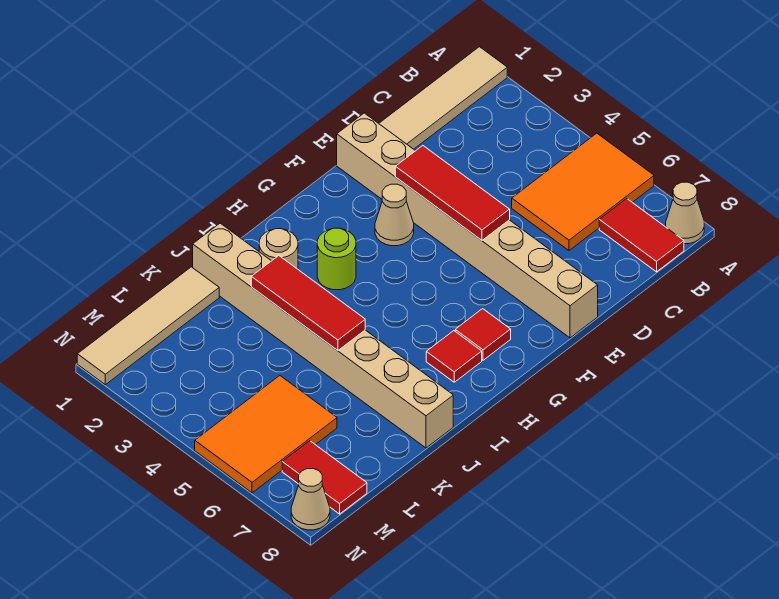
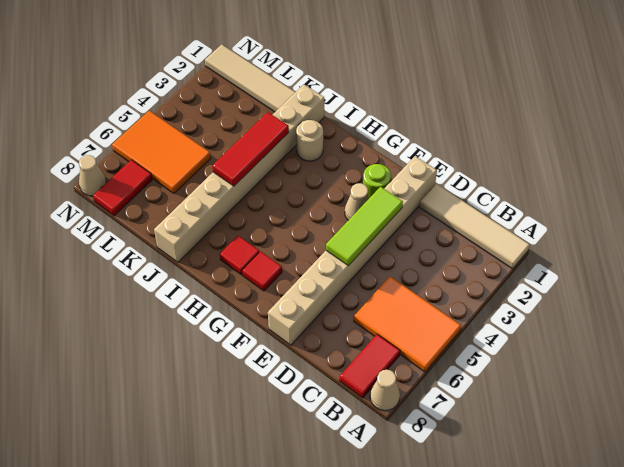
red 1x3 tile [395,146,510,240] -> lime 1x3 tile [326,187,403,266]
lime 1x1 round brick [317,228,356,290] -> lime 1x1 round brick moved to [363,164,391,198]

